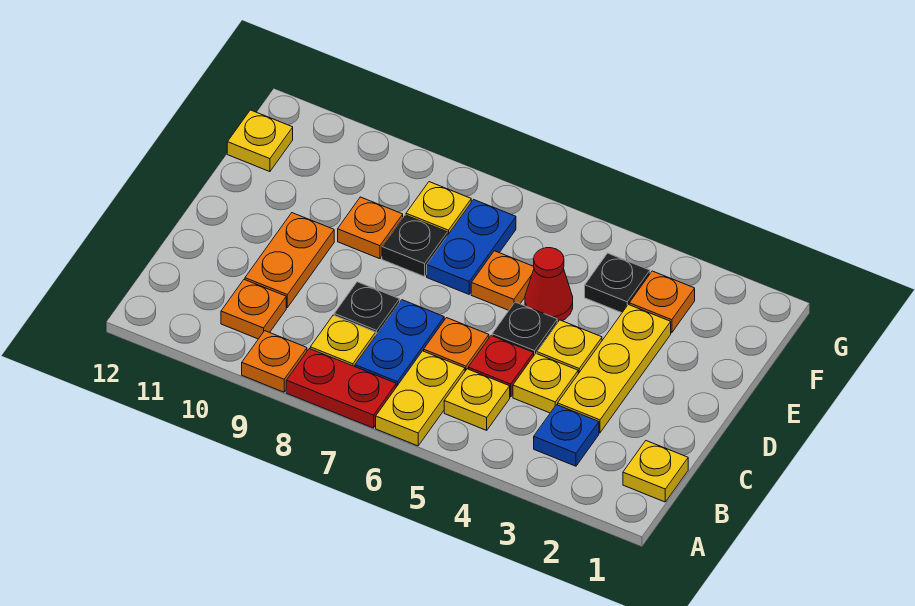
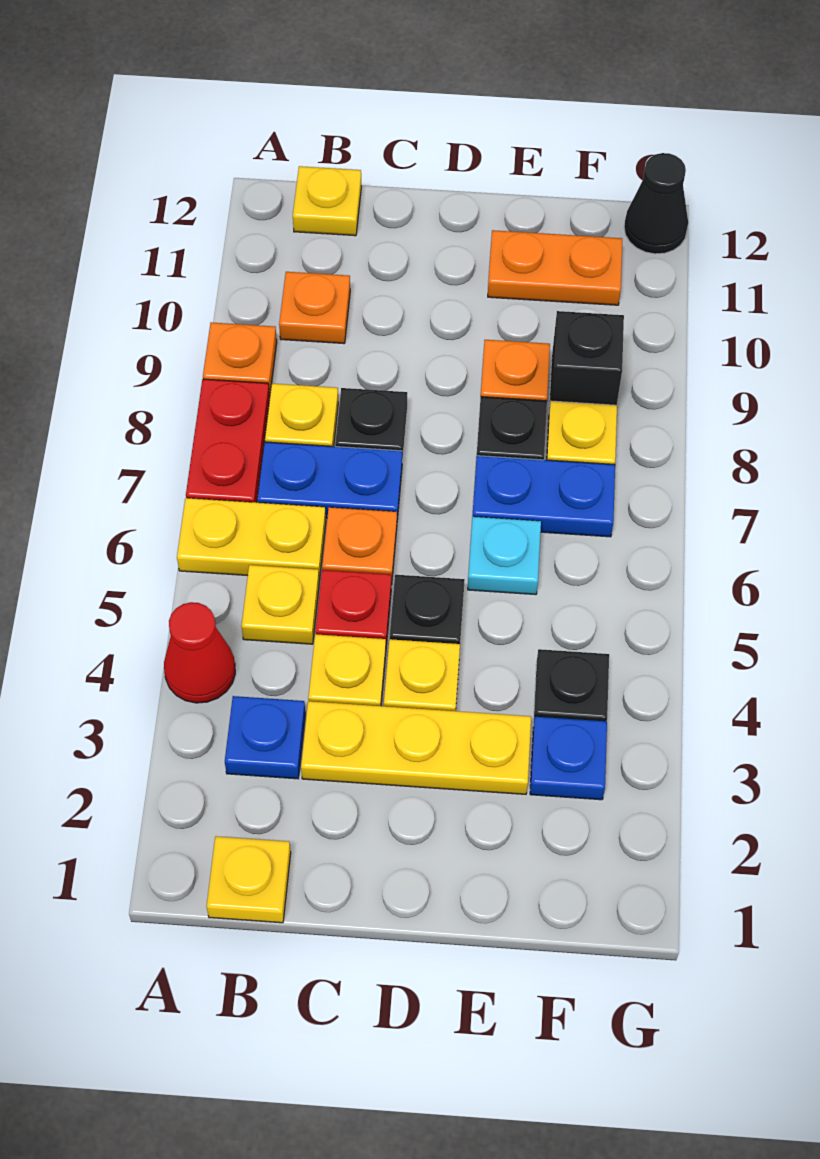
orange 1x2 plate [245,213,334,307] -> orange 1x2 plate moved to [488,230,622,305]
red 1x1 cone [525,248,573,323] -> red 1x1 cone moved to [164,602,235,703]
orange 1x1 plate [471,251,534,310] -> cyan 1x1 plate [468,517,541,595]
orange 1x1 plate [629,271,695,333] -> blue 1x1 plate [530,717,607,800]
none -> black 1x1 brick [549,311,624,410]
yellow 1x1 plate [227,110,293,172] -> yellow 1x1 plate moved to [293,166,361,236]
none -> black 1x1 cone [624,153,688,254]

